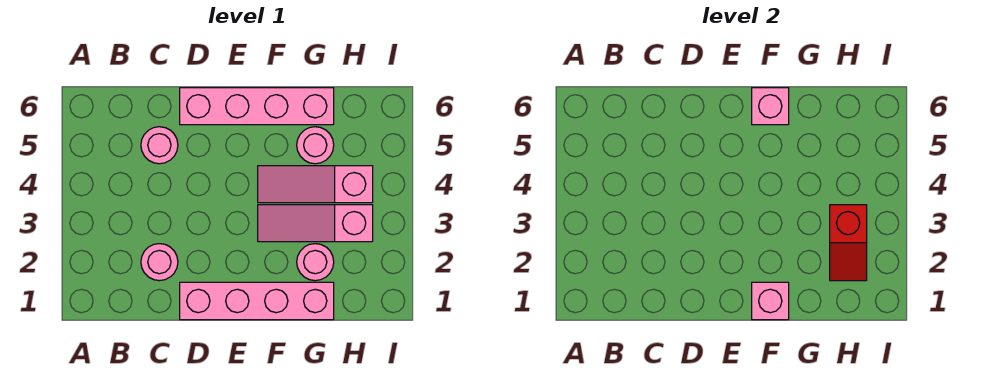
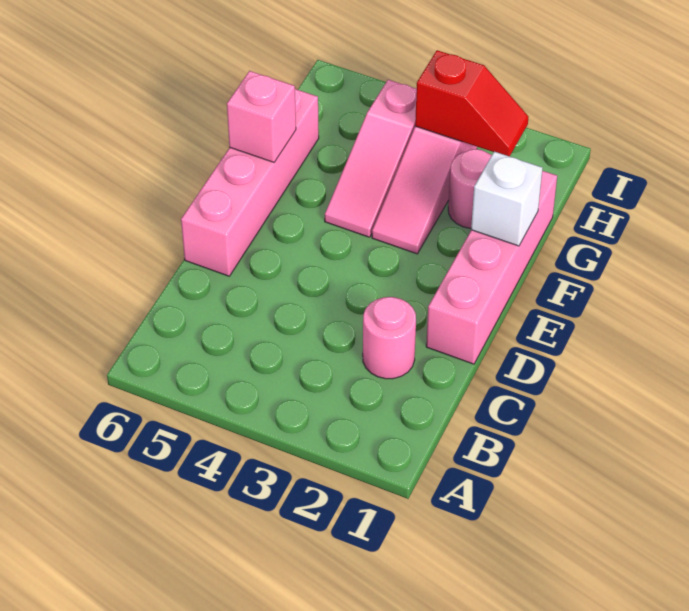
pink 1x1 round brick [141,127,178,164] -> none
pink 1x1 brick [752,282,789,320] -> white 1x1 brick [471,152,543,246]
pink 1x1 round brick [297,127,334,164] -> none

